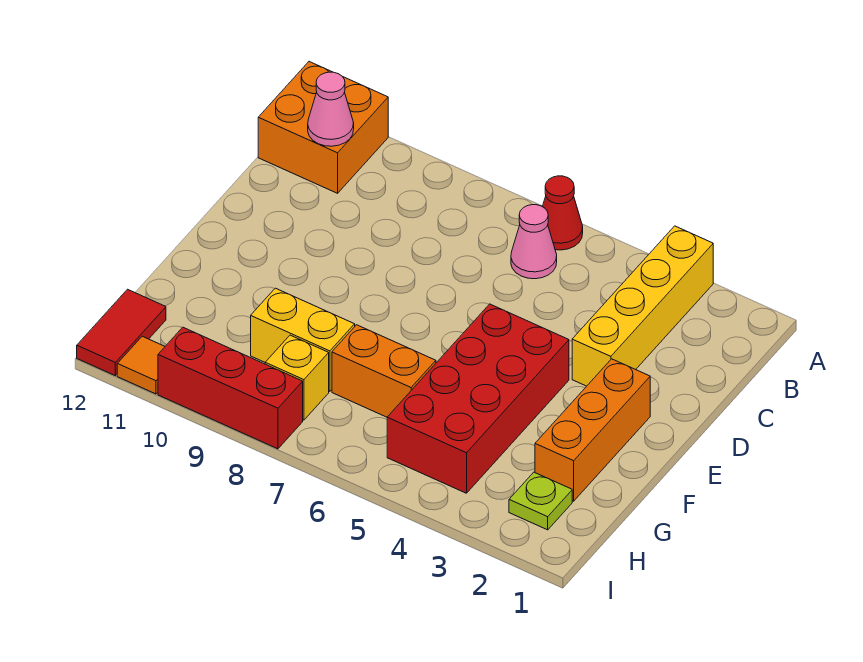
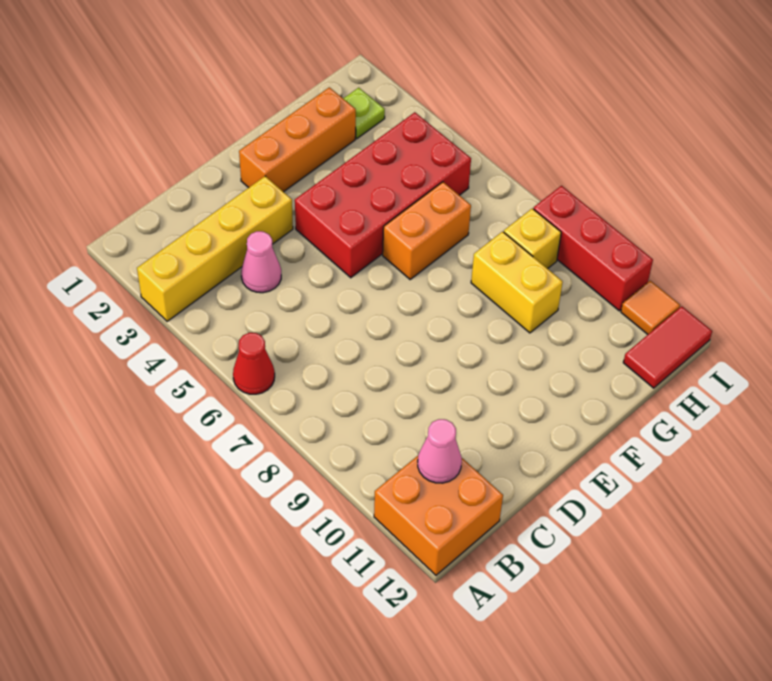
pink 1x1 cone [511,205,557,279] -> pink 1x1 cone moved to [241,231,281,293]
orange 1x2 brick [332,325,436,417] -> orange 1x2 brick turned to [383,182,471,279]

